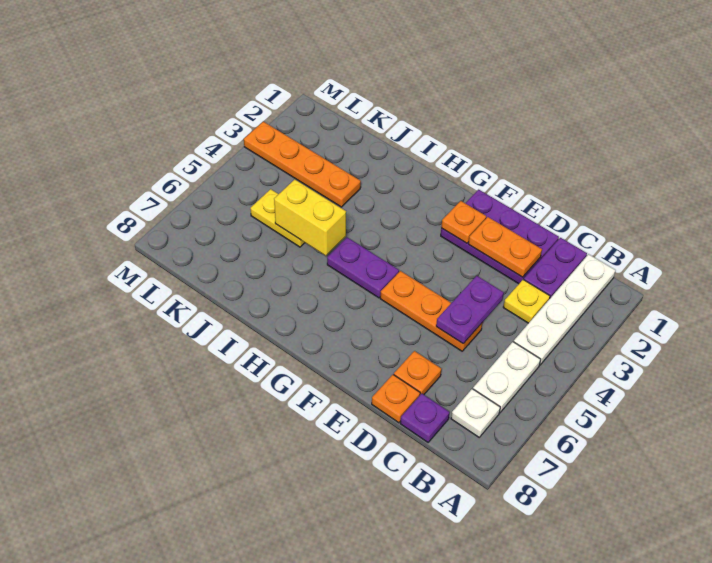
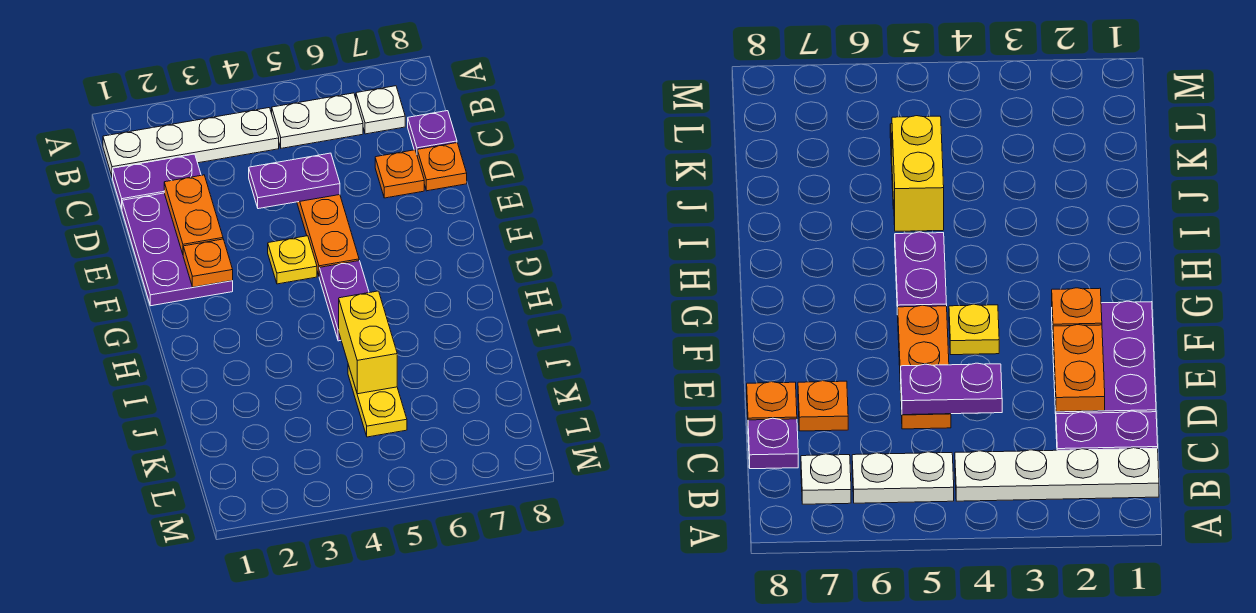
yellow 1x1 plate [503,280,550,323] -> yellow 1x1 plate moved to [268,236,317,284]
orange 1x4 plate [244,122,361,207] -> none

